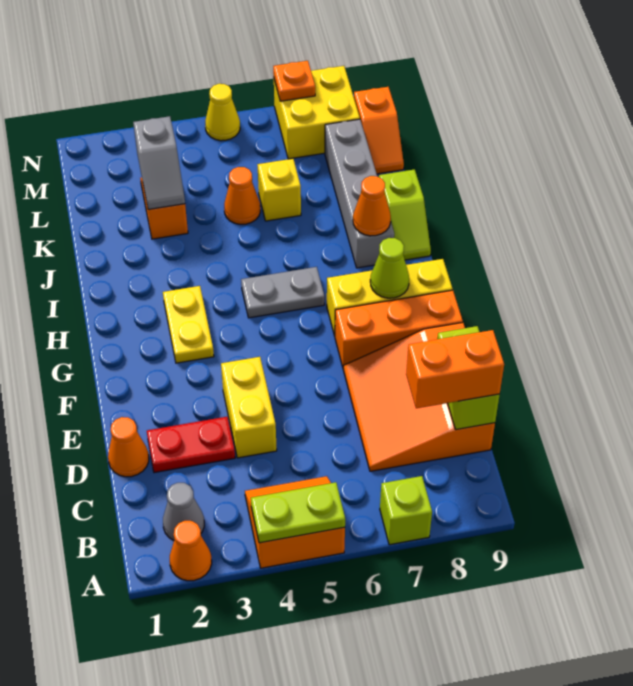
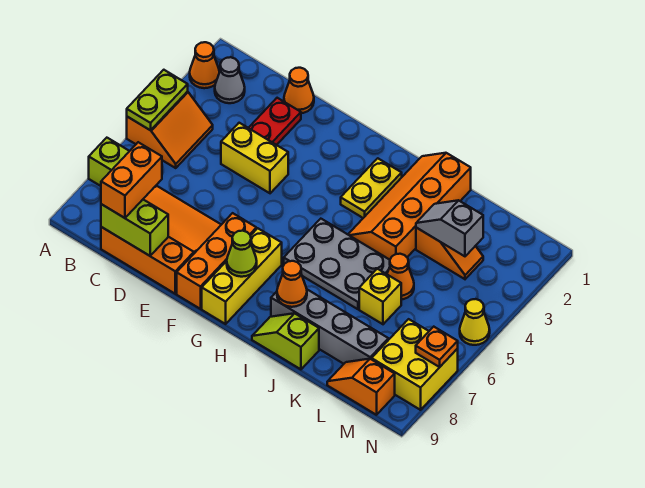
yellow 1x2 plate [163,286,214,363] -> yellow 1x2 plate turned to [341,158,402,218]
grey 1x2 plate [241,267,325,318] -> grey 2x3 plate [284,219,390,309]
none -> orange 2x4 slope [348,153,471,260]

